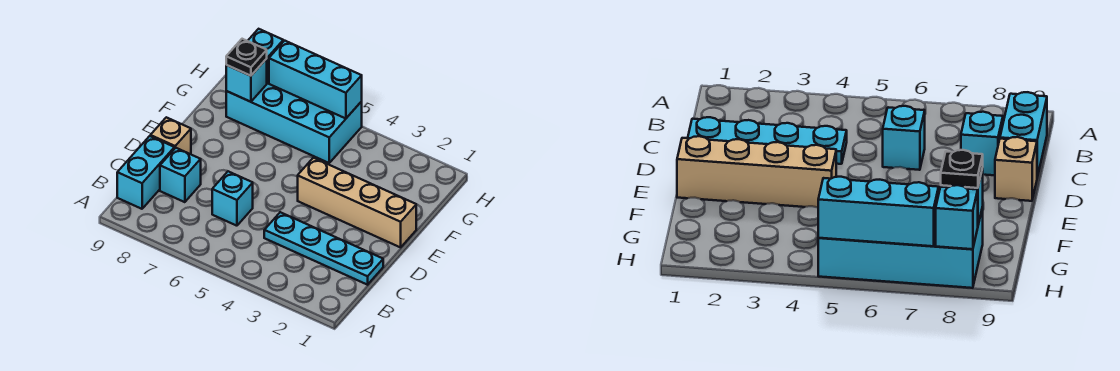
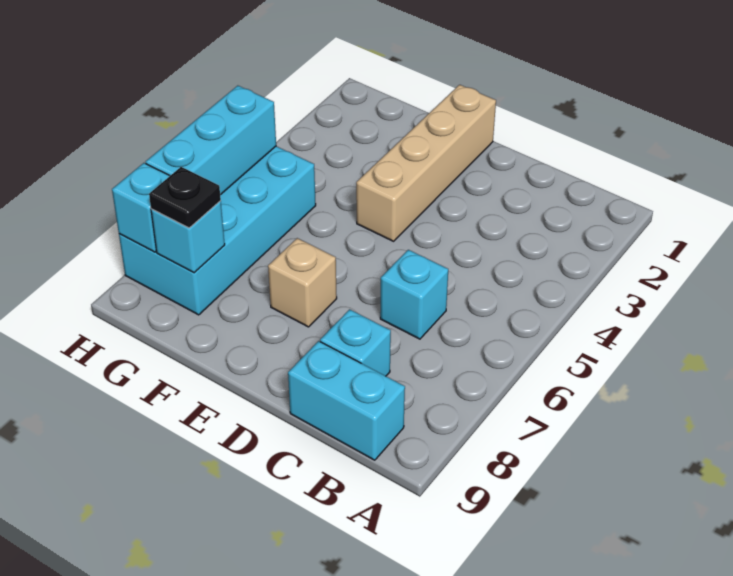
cyan 1x4 plate [264,212,383,285] -> none
tan 1x1 brick [150,117,191,154] -> tan 1x1 brick moved to [268,238,337,327]

